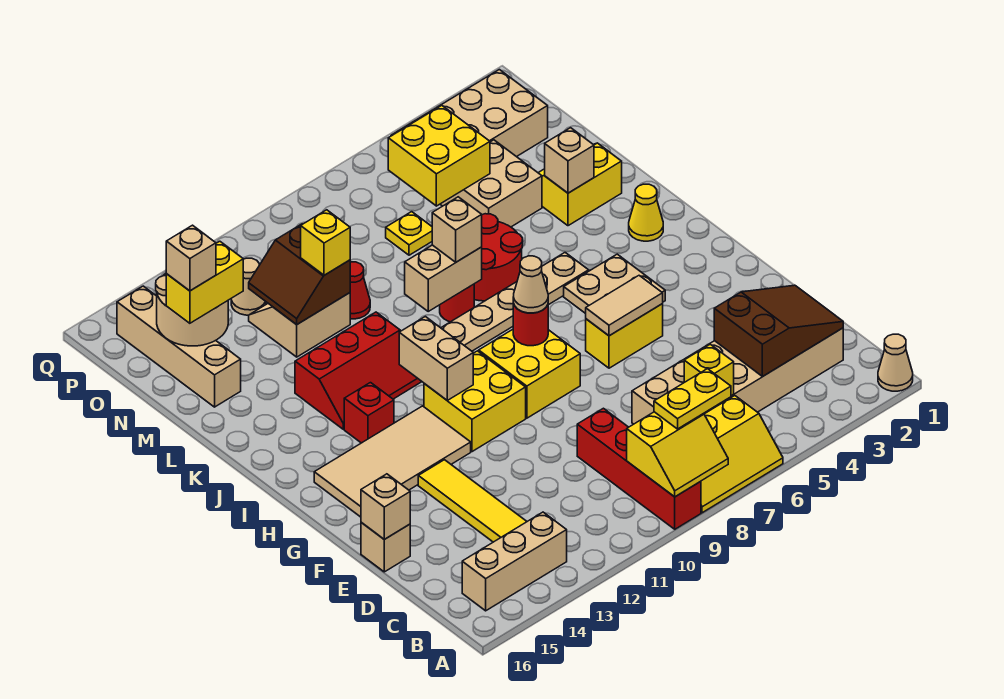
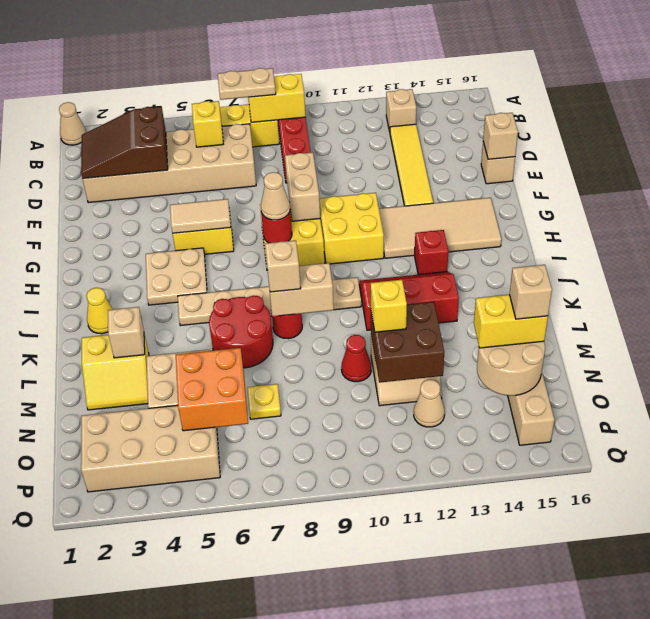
yellow 1x2 plate [654,369,731,429] -> tan 1x2 plate [218,68,276,100]
tan 1x3 brick [462,512,567,611] -> tan 1x1 brick [386,89,416,132]
tan 1x2 brick [399,316,473,401] -> tan 1x2 brick moved to [285,152,320,221]
brown 2x2 slope [249,224,350,325] -> brown 2x2 brick [371,302,444,383]
yellow 2x2 brick [388,106,490,206] -> orange 2x2 brick [176,348,248,431]

